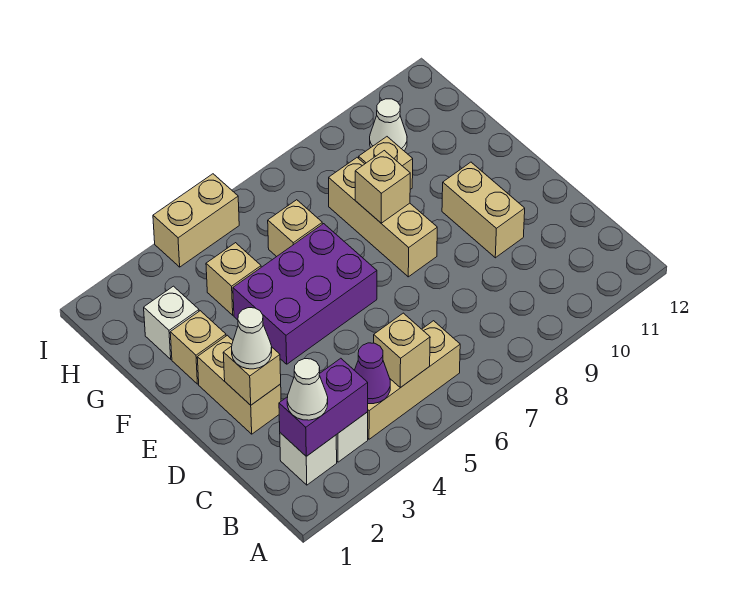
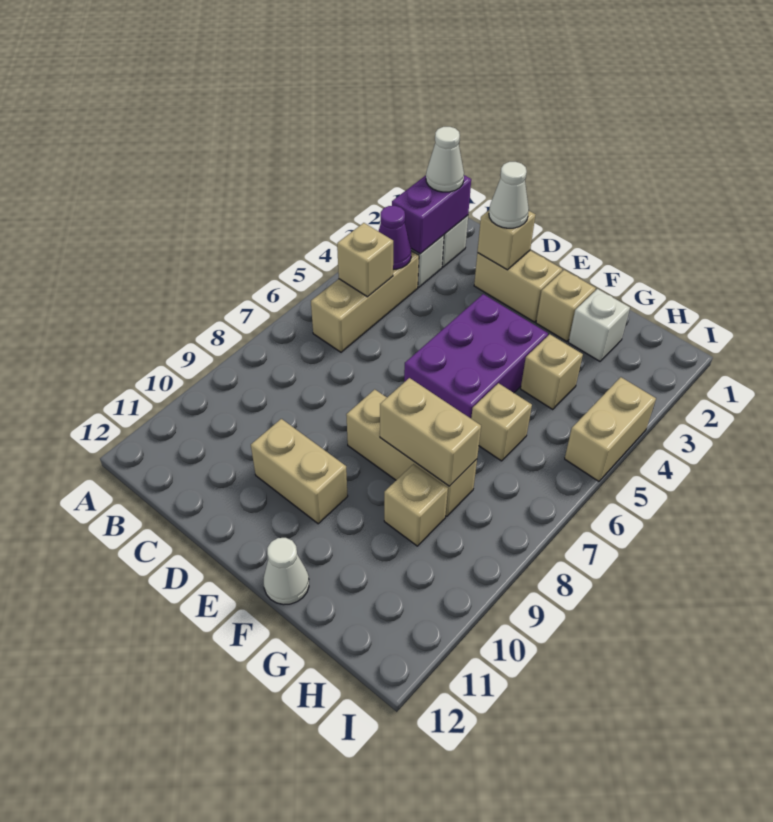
tan 1x1 brick [355,151,410,223] -> tan 1x2 brick [380,378,481,486]
white 1x1 cone [370,99,407,151] -> white 1x1 cone moved to [264,538,309,605]

